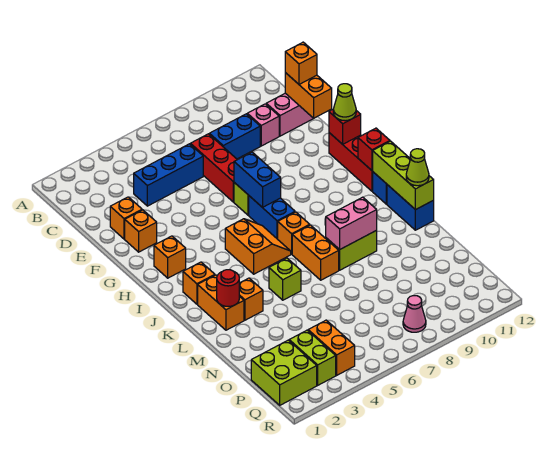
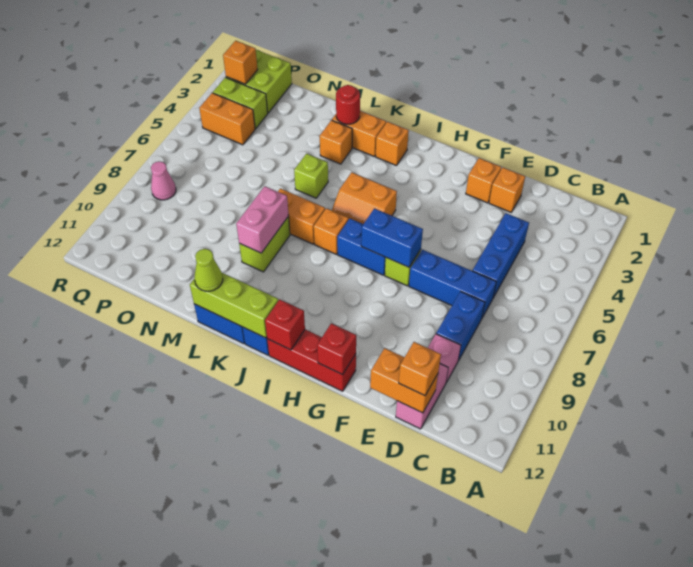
red 1x3 brick [190,134,237,202] -> blue 1x3 brick [409,250,496,318]
lime 1x1 cone [333,84,356,121] -> none
orange 1x1 brick [154,236,186,278] -> orange 1x1 brick moved to [223,41,258,84]

